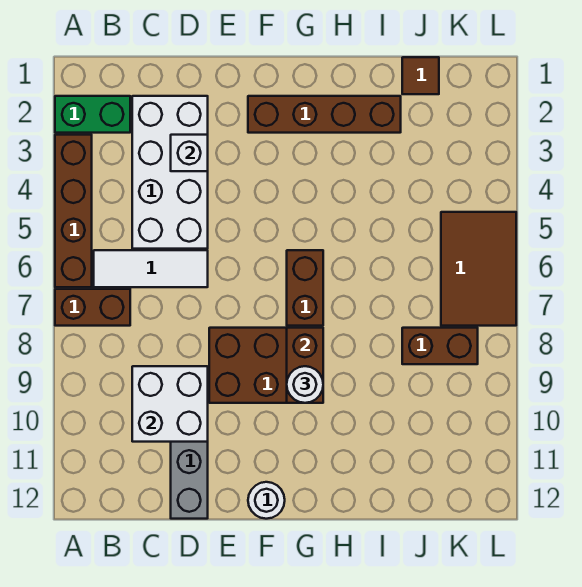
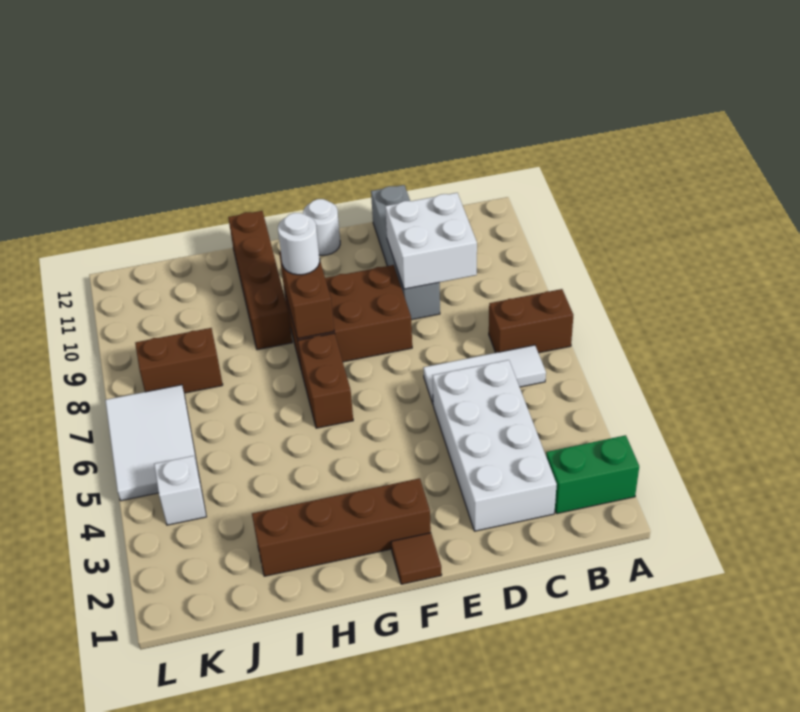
brown 1x4 brick [55,135,92,287] -> brown 1x4 brick moved to [228,211,292,350]
white 1x1 brick [171,135,208,171] -> white 1x1 brick moved to [154,456,206,525]
brown 1x1 tile [402,57,439,94] -> brown 1x1 tile moved to [391,533,442,584]
brown 2x3 tile [441,212,516,326] -> white 2x3 tile [105,385,200,501]

